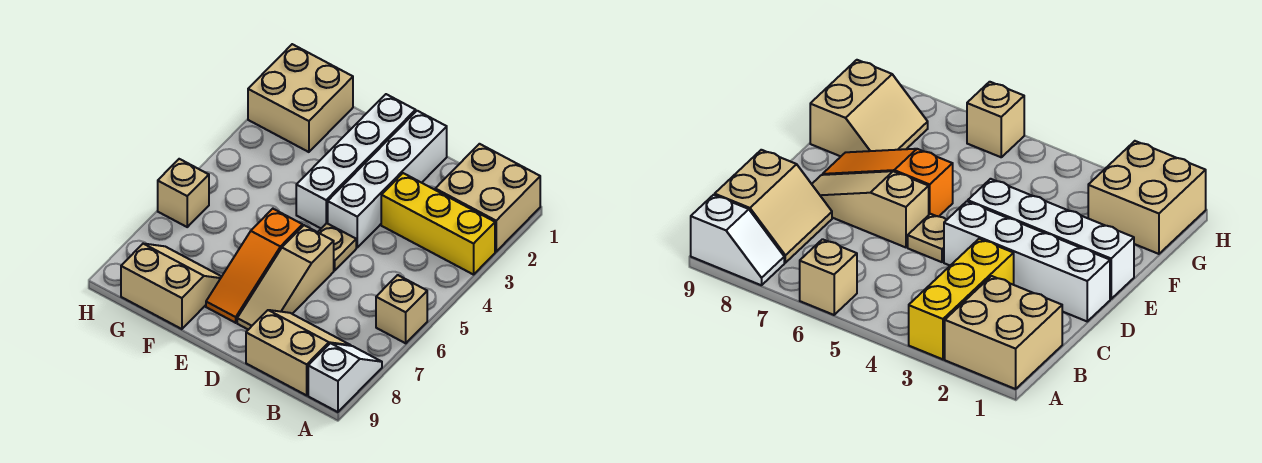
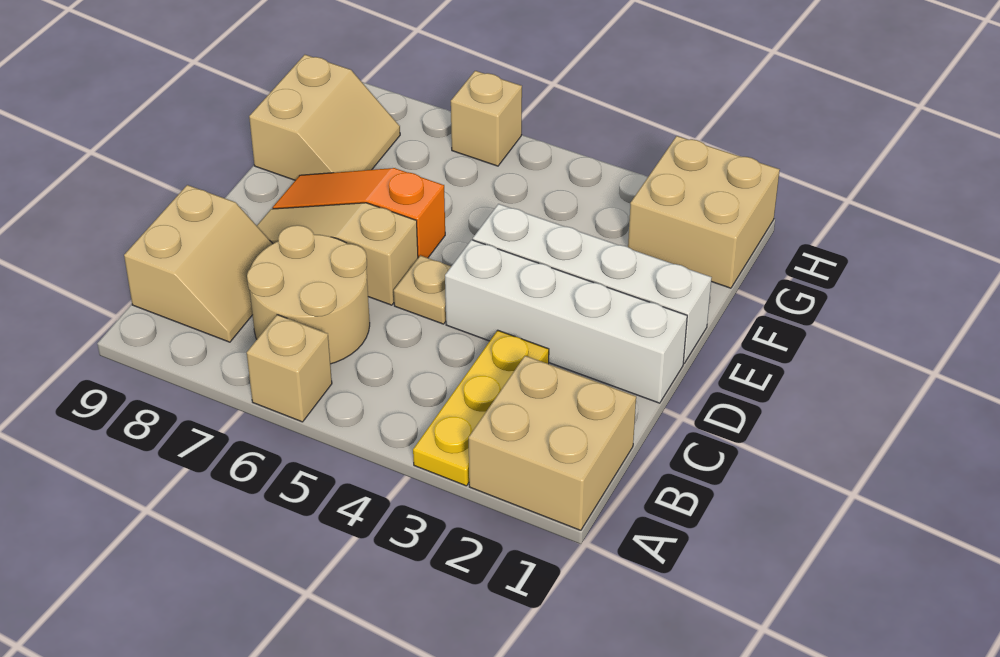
yellow 1x3 brick [381,173,495,275] -> yellow 1x3 plate [413,330,549,486]
white 1x2 slope [308,343,382,412] -> none
none -> tan 2x2 round brick [247,225,370,364]

